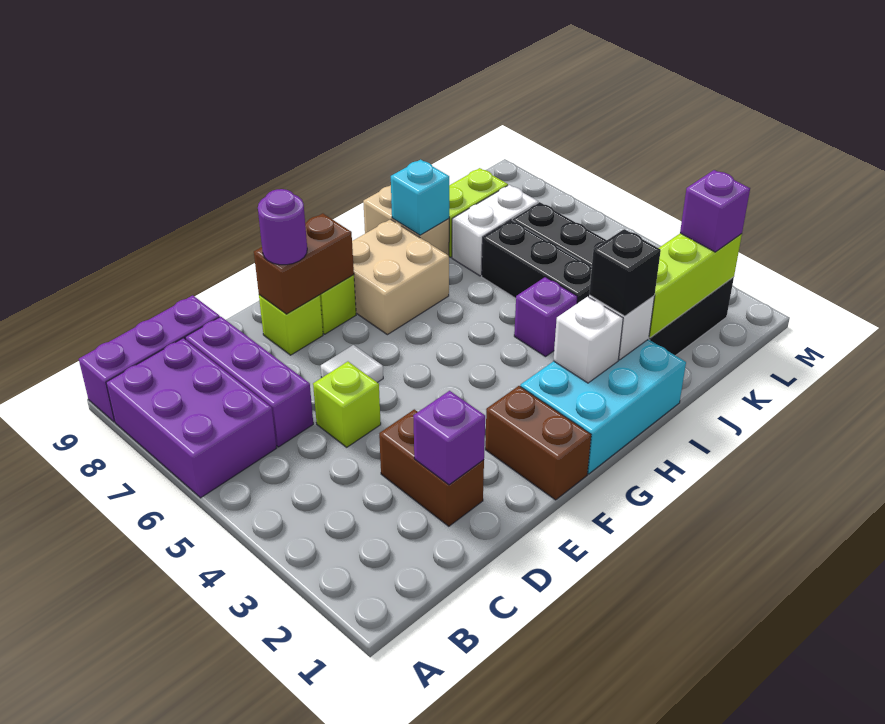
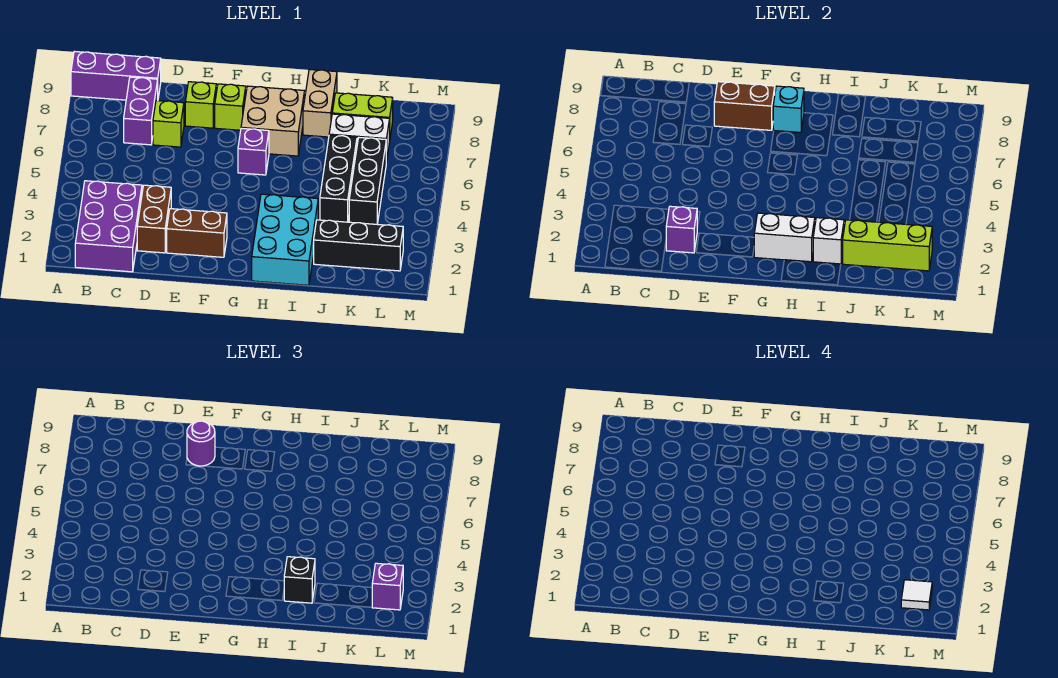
purple 2x3 brick [106,338,276,498] -> purple 2x3 brick moved to [75,181,142,272]
purple 1x3 brick [185,317,313,447] -> purple 1x2 brick [124,77,158,145]
lime 1x1 brick [313,362,381,447] -> lime 1x1 brick moved to [153,101,184,147]
white 1x1 tile [321,345,383,383] -> white 1x1 tile moved to [901,580,932,610]
brown 1x2 brick [485,386,591,500] -> brown 1x2 brick turned to [167,209,227,257]
cyan 2x3 brick [520,339,686,474] -> cyan 2x3 brick turned to [252,194,318,285]
white 1x1 brick [553,297,623,383] -> white 1x2 brick [754,213,815,262]
purple 1x1 brick [514,277,577,357] -> purple 1x1 brick moved to [238,128,269,175]
cyan 1x1 brick [391,160,449,235] -> cyan 1x1 brick moved to [773,86,804,133]

